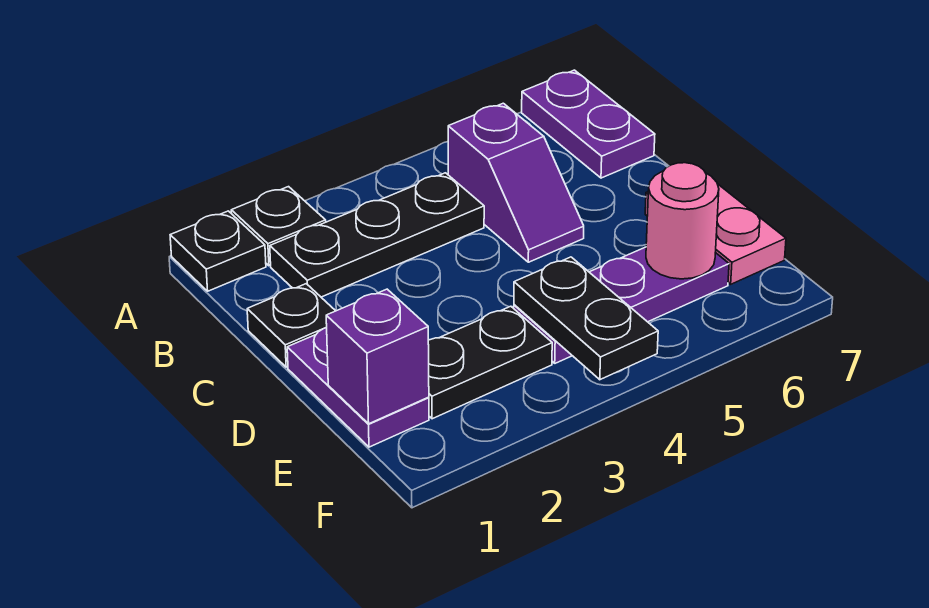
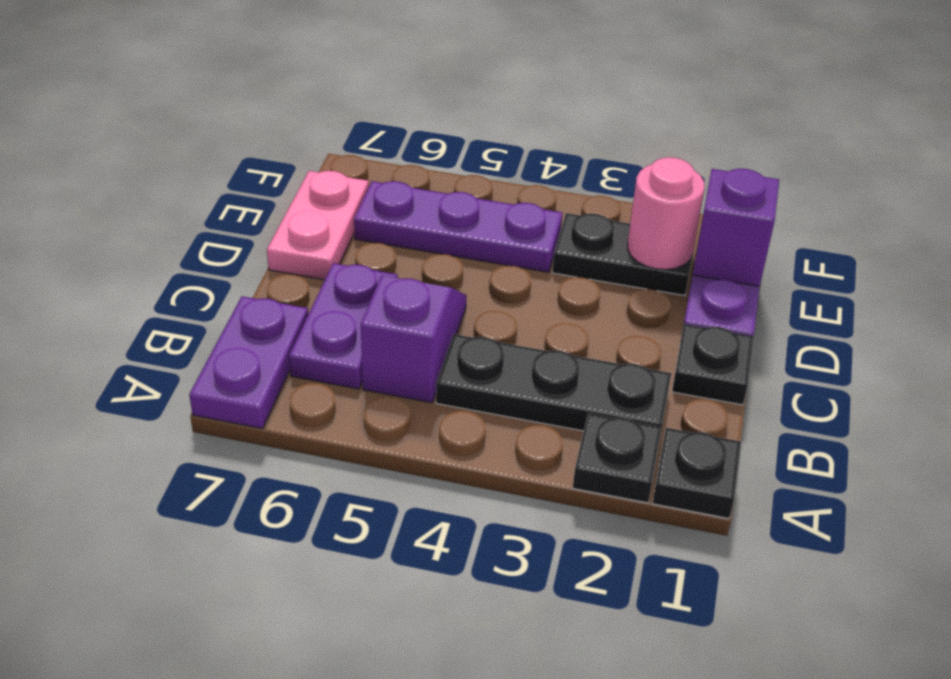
none -> purple 1x2 plate [289,263,398,389]
black 1x2 plate [514,257,658,380] -> none
pink 1x1 round brick [646,163,719,279] -> pink 1x1 round brick moved to [628,157,705,270]

